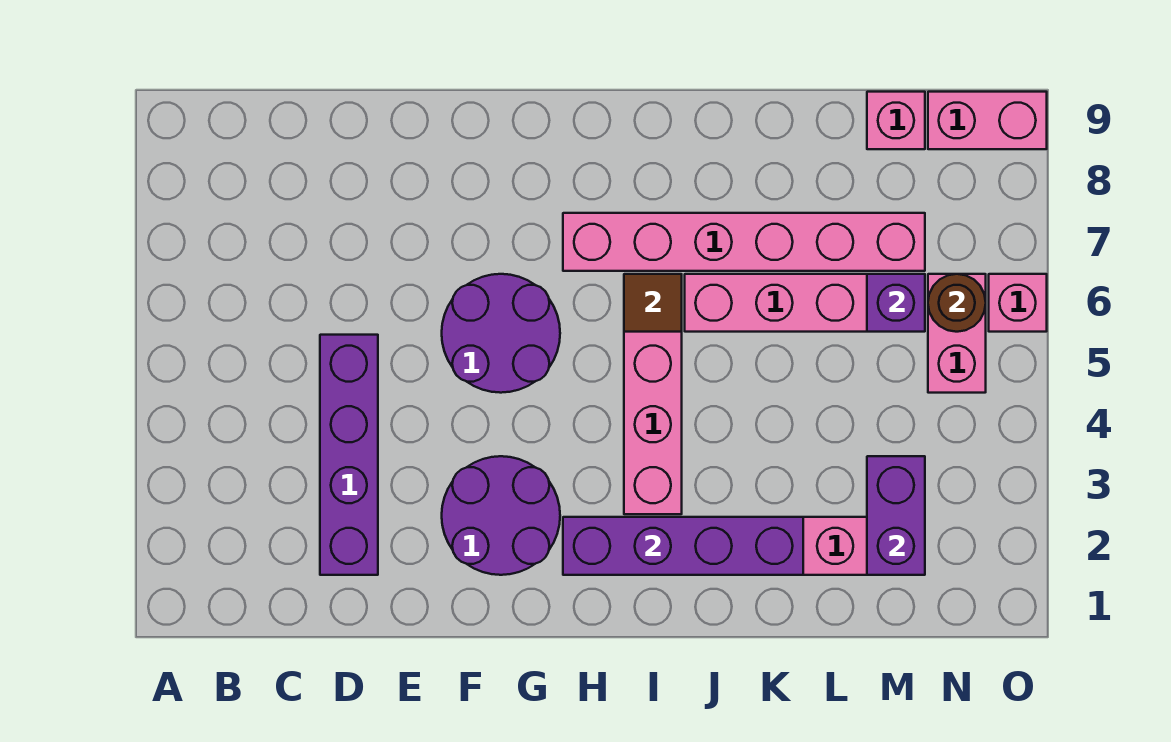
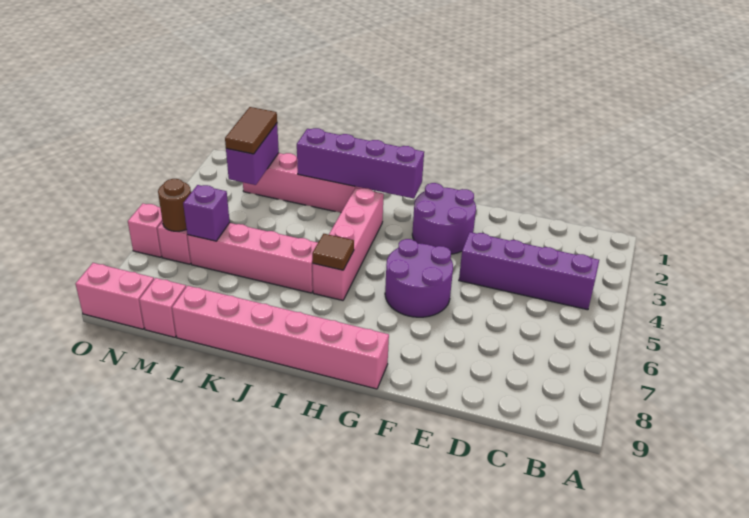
purple 1x4 brick [320,335,378,575] -> purple 1x4 brick turned to [459,232,599,310]
pink 1x6 brick [563,213,925,271] -> pink 1x6 brick moved to [172,286,389,389]
none -> brown 1x2 tile [225,107,277,154]

